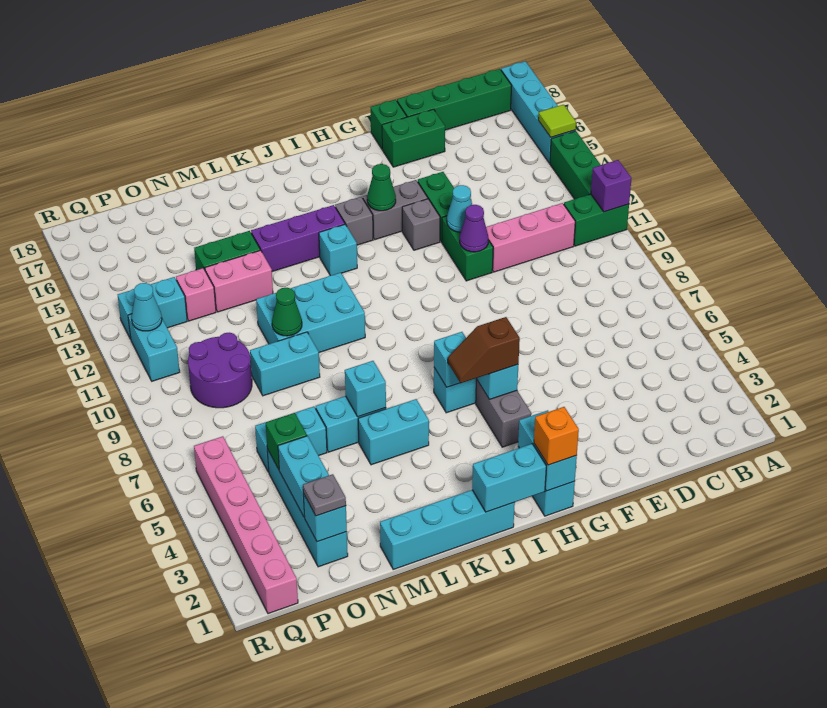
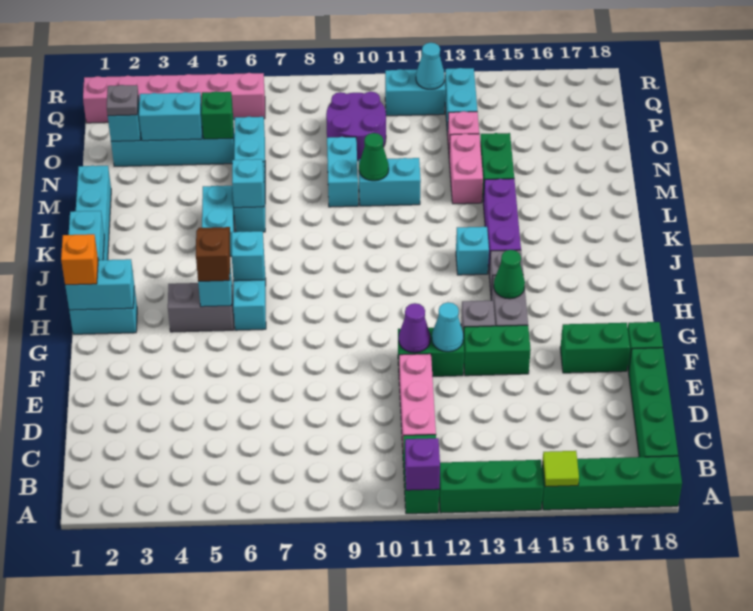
cyan 1x4 brick [501,61,576,163] -> green 1x4 brick [542,456,682,510]
green 1x2 brick [382,109,445,167] -> green 1x2 brick turned to [560,323,630,373]
cyan 2x3 brick [256,273,365,352] -> cyan 1x2 brick [359,158,421,206]

